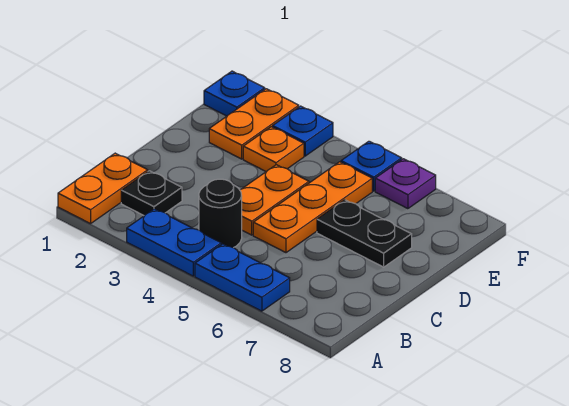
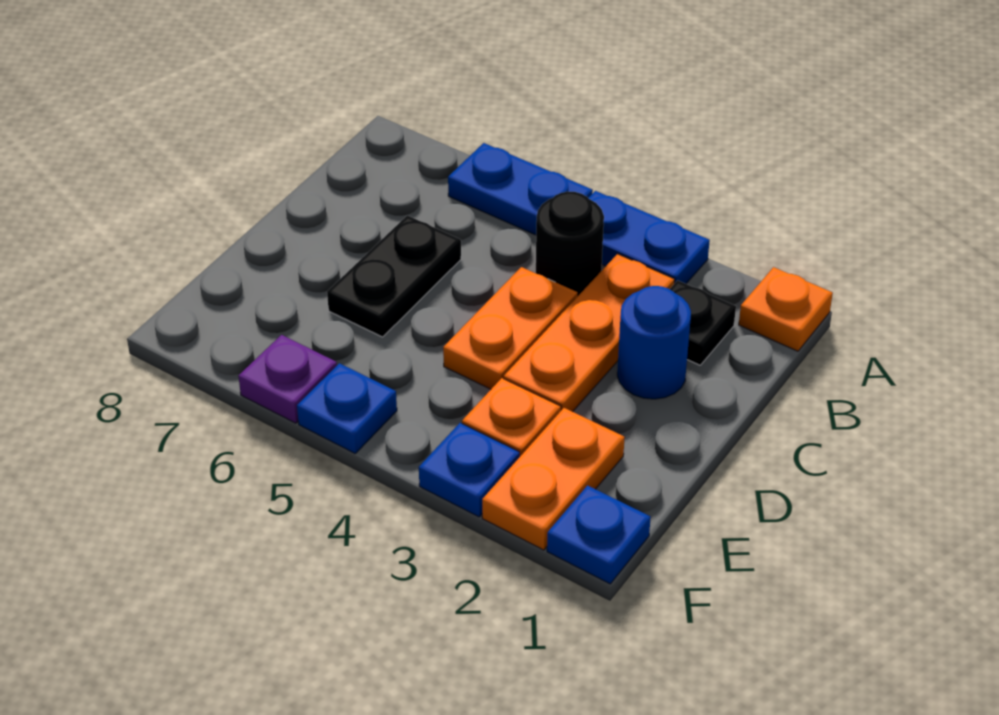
orange 1x2 plate [58,153,148,224] -> orange 1x1 plate [739,267,833,351]
none -> blue 1x1 round brick [617,286,691,399]
orange 1x3 plate [253,162,372,253] -> orange 1x3 plate moved to [504,254,675,412]
black 1x2 plate [317,200,412,267] -> black 1x2 plate turned to [327,215,461,337]

